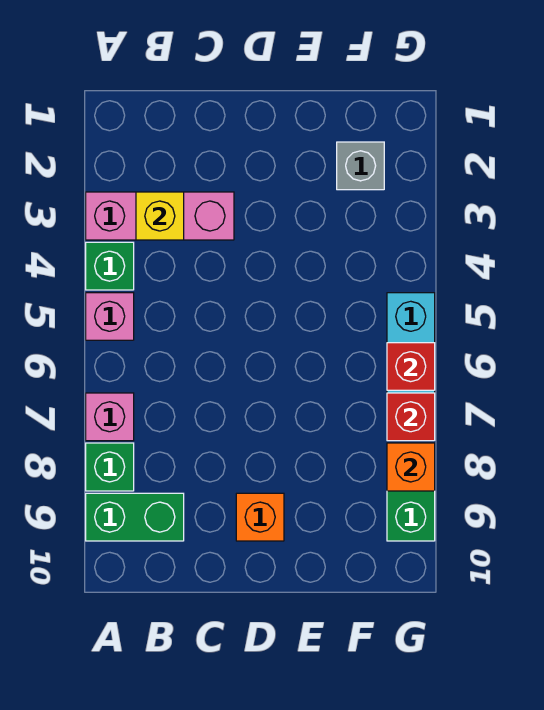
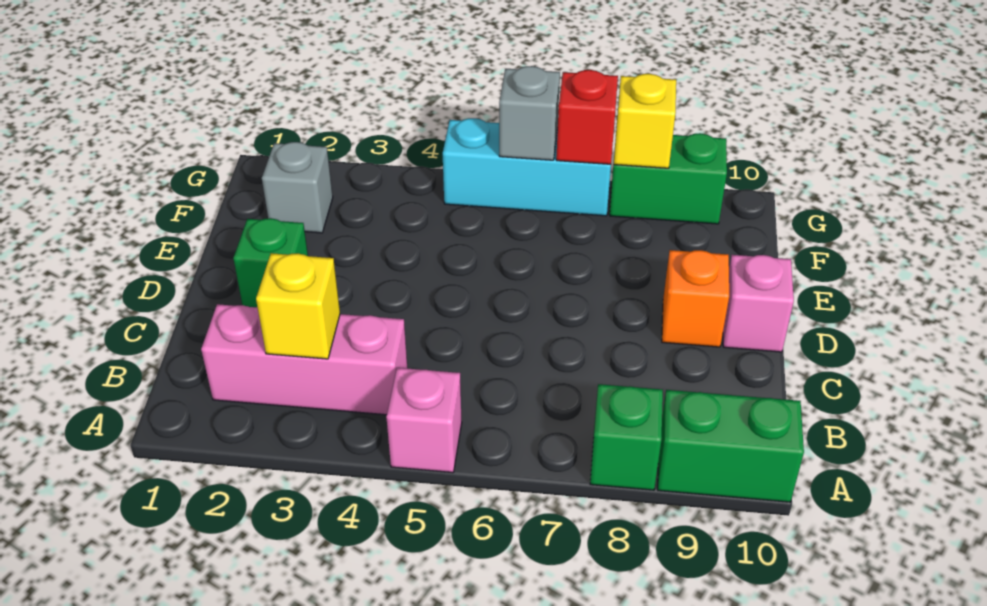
pink 1x3 brick [86,192,234,240] -> pink 1x3 brick turned to [201,304,407,415]
green 1x1 brick [86,242,134,290] -> green 1x1 brick moved to [233,218,308,307]
pink 1x1 brick [86,393,134,441] -> pink 1x1 brick moved to [723,255,794,352]
green 1x2 brick [86,493,184,541] -> green 1x2 brick turned to [658,390,804,502]
red 1x1 brick [387,343,435,390] -> grey 1x1 brick [499,66,560,160]
orange 1x1 brick [387,443,435,491] -> yellow 1x1 brick [614,74,676,168]

